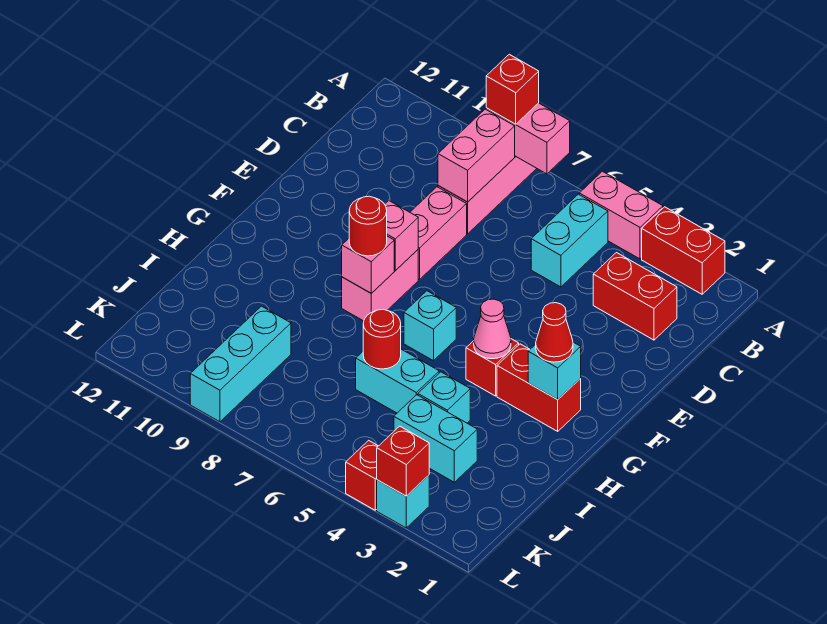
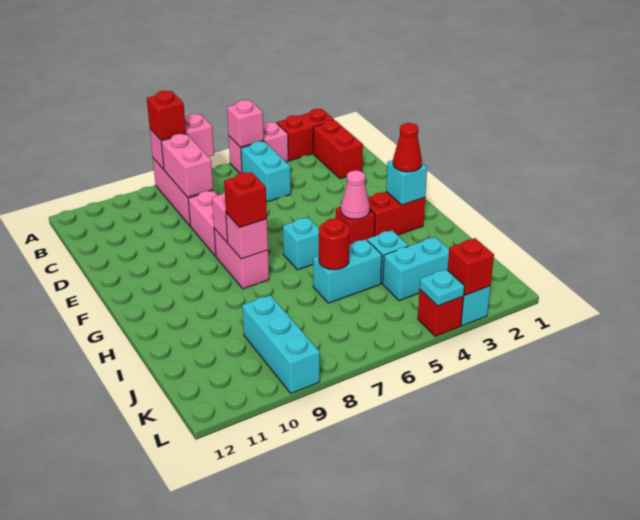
none -> pink 1x1 brick [227,100,264,147]
red 1x2 brick [593,253,677,340] -> red 1x2 brick turned to [313,120,363,179]
red 1x1 round brick [349,196,387,256] -> red 1x1 brick [224,172,267,228]
none -> cyan 1x1 plate [420,269,465,306]

